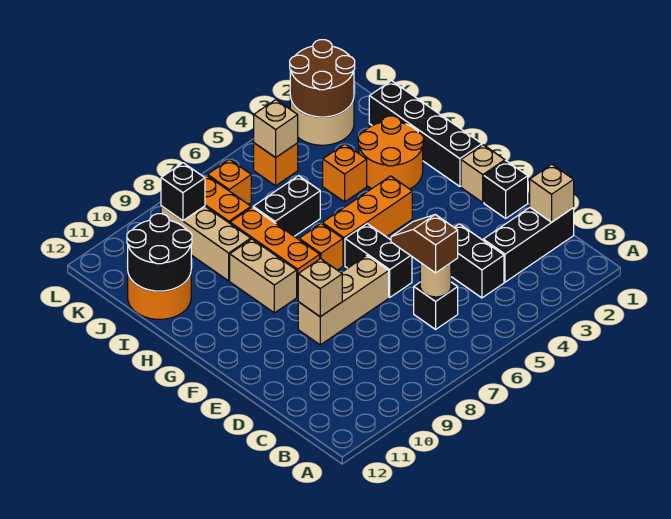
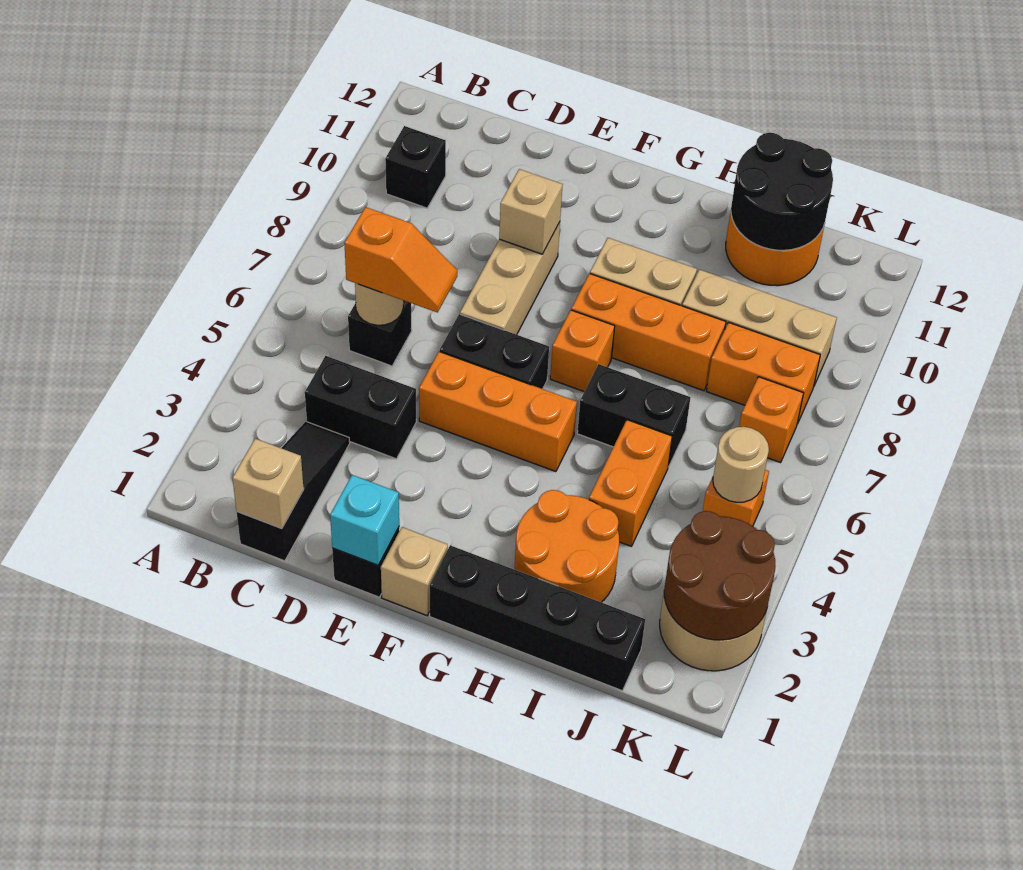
black 1x3 brick [483,208,574,282] -> black 1x3 slope [237,422,350,561]
brown 1x2 slope [391,215,458,273] -> orange 1x2 slope [344,207,457,313]
none -> cyan 1x1 brick [330,475,399,565]
orange 1x3 brick [322,176,412,265] -> orange 1x3 brick turned to [419,352,577,472]
orange 1x1 brick [323,144,367,202] -> orange 1x2 brick [589,420,672,546]
black 1x2 brick [253,176,320,236] -> black 1x2 brick turned to [577,364,690,467]
tan 1x1 brick [254,100,298,158] -> tan 1x1 round brick [713,427,769,502]
black 1x1 brick [161,163,205,221] -> black 1x1 brick moved to [385,126,446,208]

